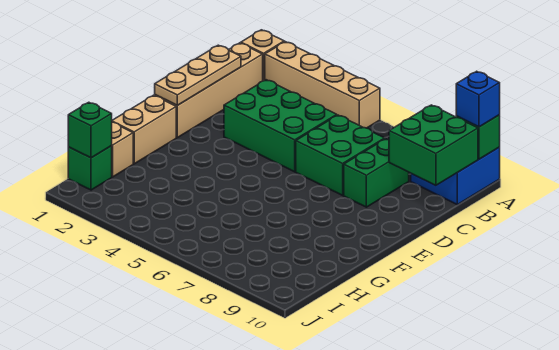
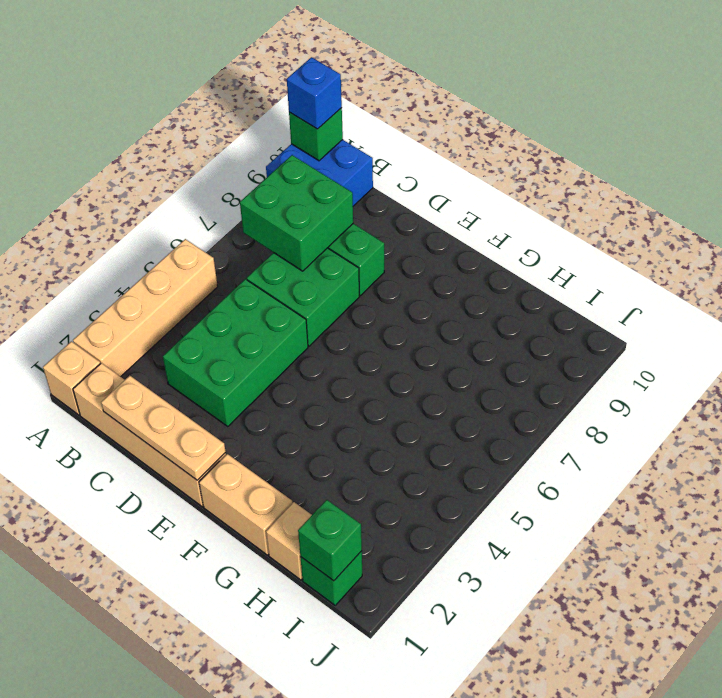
green 2x2 brick [389,105,478,185] -> green 2x2 brick moved to [240,155,353,271]

